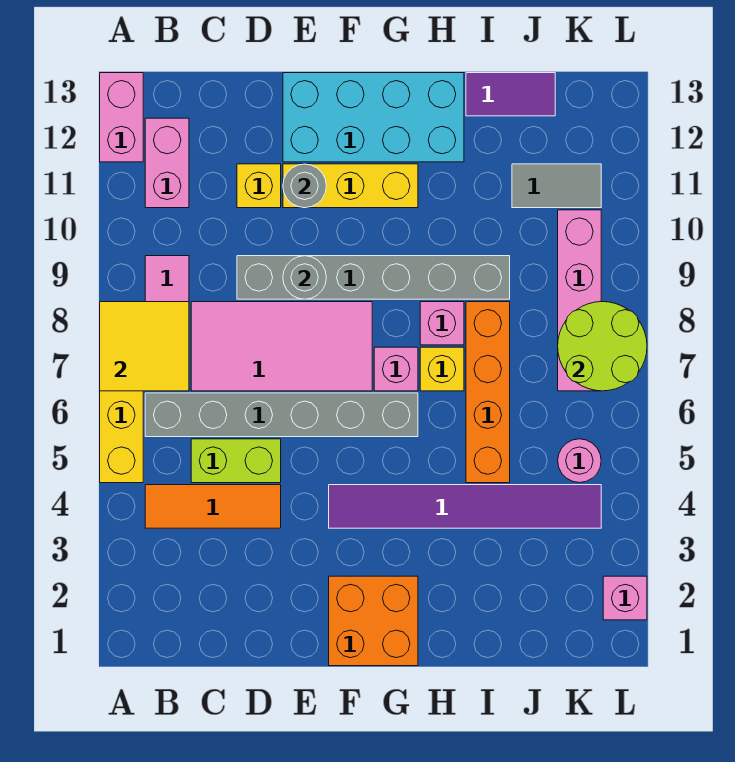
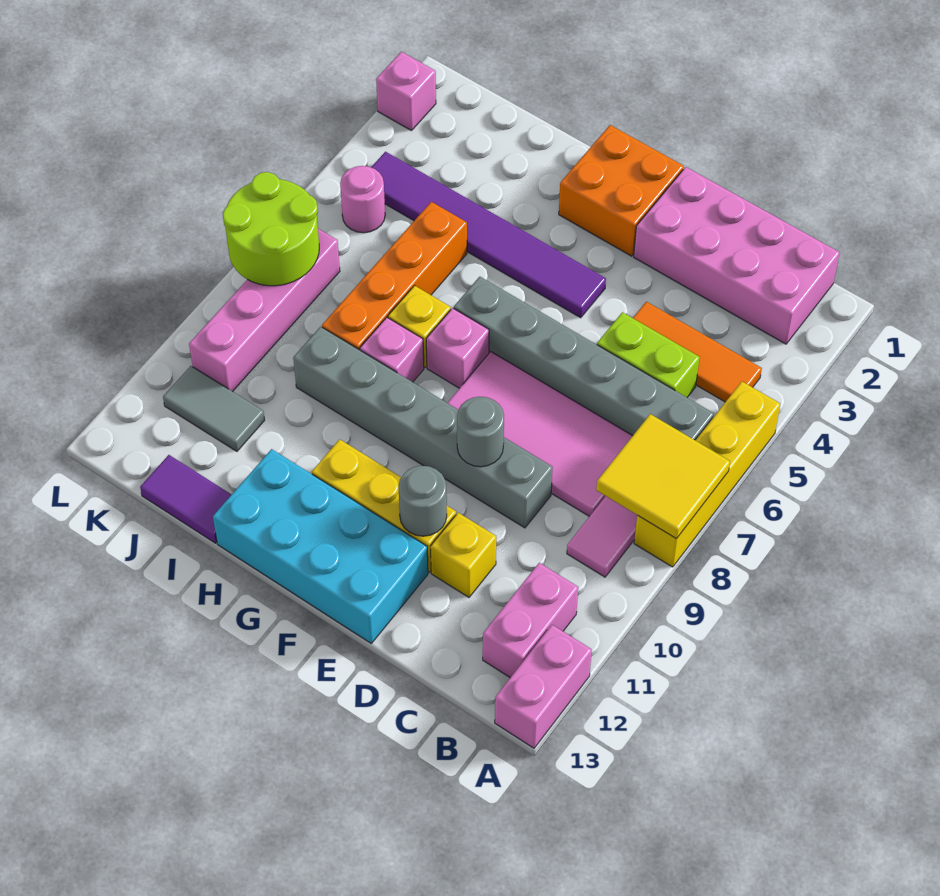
none -> pink 2x4 brick [634,167,840,344]

